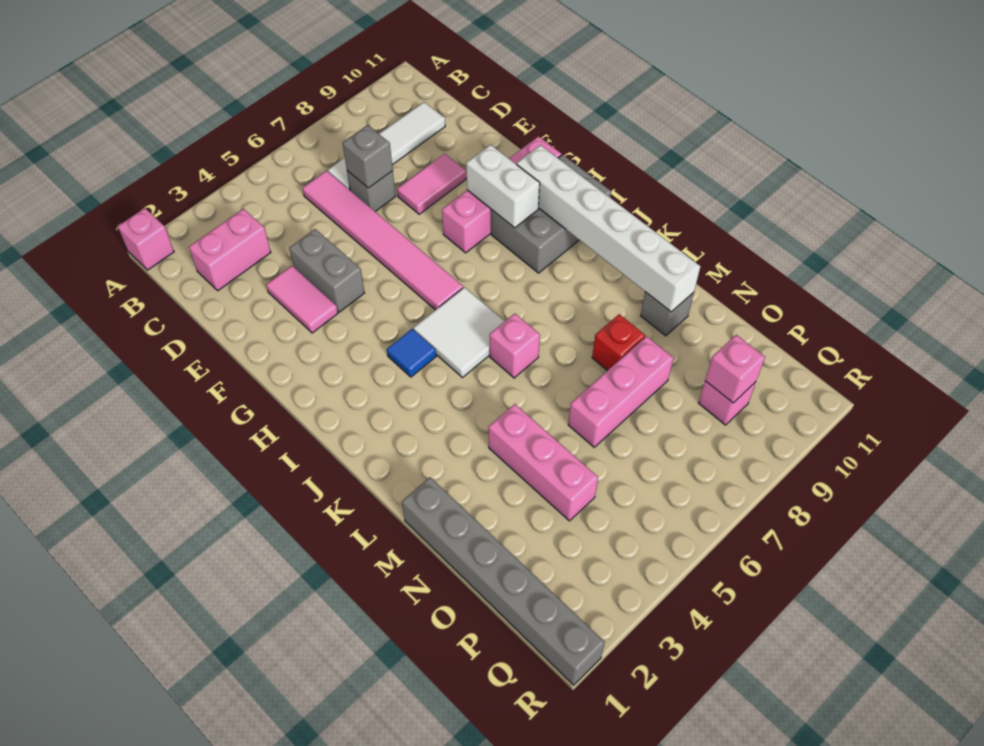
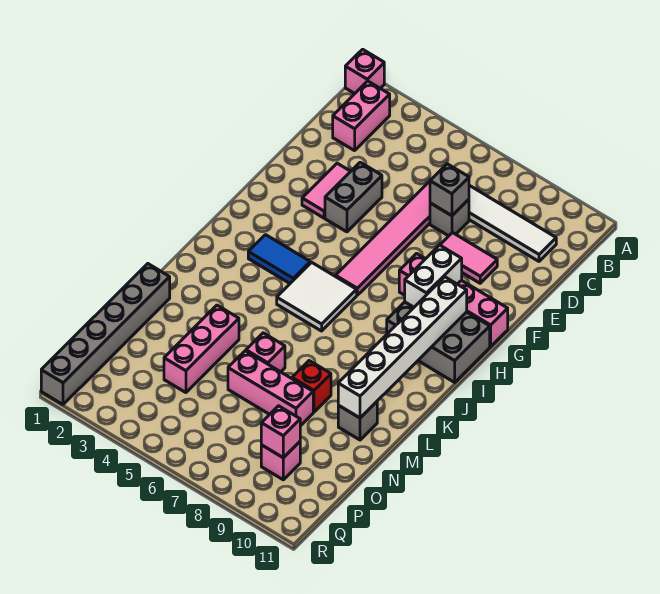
pink 1x2 brick [189,209,271,291] -> pink 1x2 brick turned to [333,81,390,151]
blue 1x1 tile [387,329,436,377] -> blue 1x2 tile [248,235,310,283]
pink 1x1 brick [490,313,540,378] -> pink 1x1 brick moved to [246,333,285,372]

